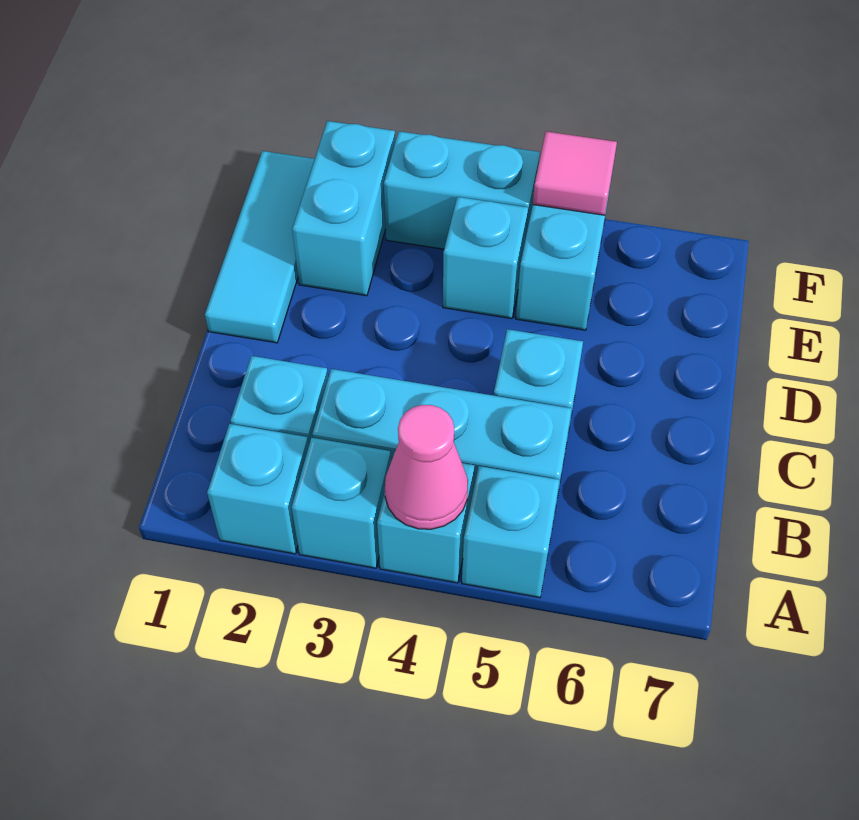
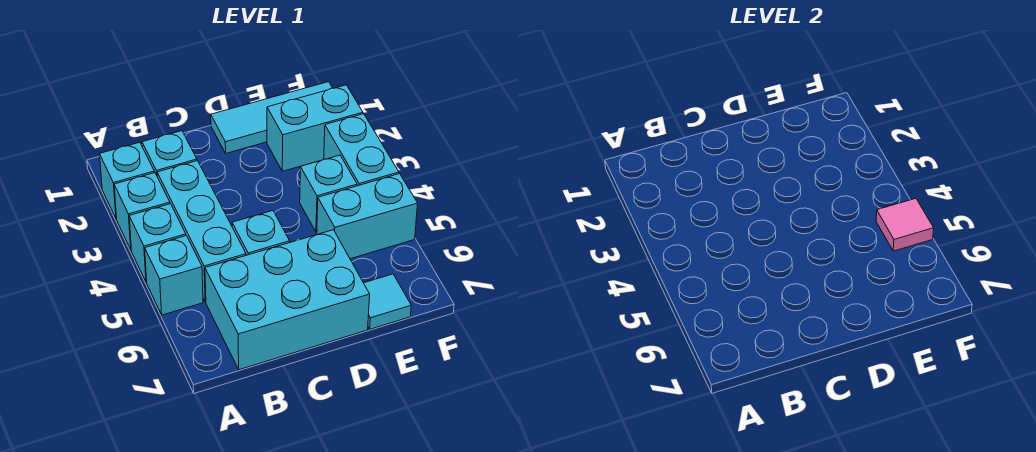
pink 1x1 cone [385,405,468,529] -> none
none -> cyan 2x3 brick [205,230,370,370]
none -> cyan 1x1 tile [364,274,411,329]

